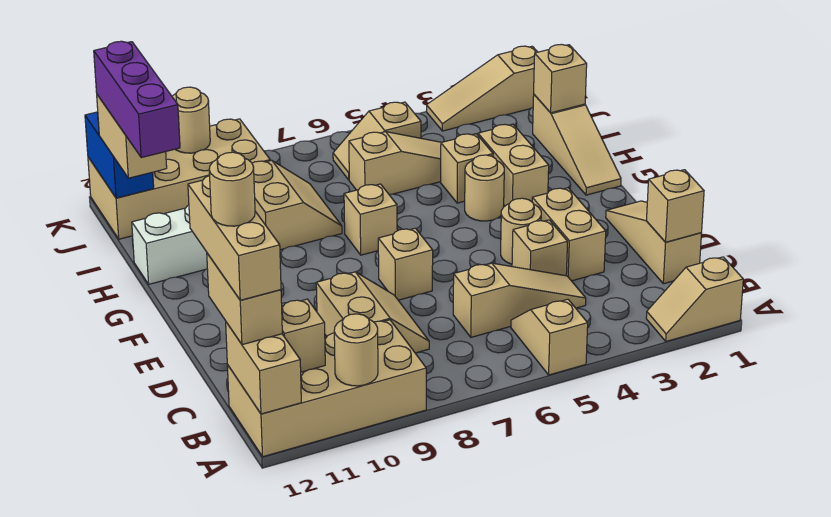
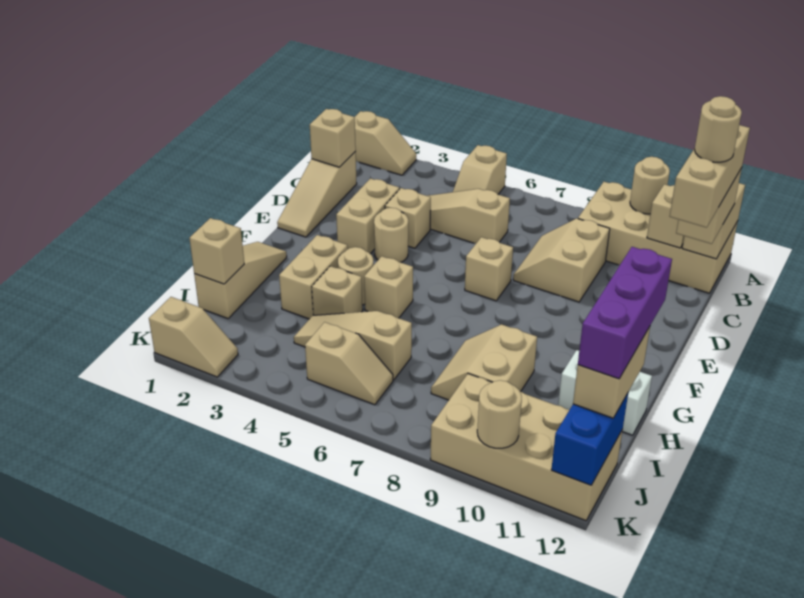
tan 1x1 brick [344,184,397,255] -> tan 1x1 brick moved to [364,256,413,318]
tan 1x3 slope [426,46,537,131] -> tan 1x2 slope [149,297,238,377]

